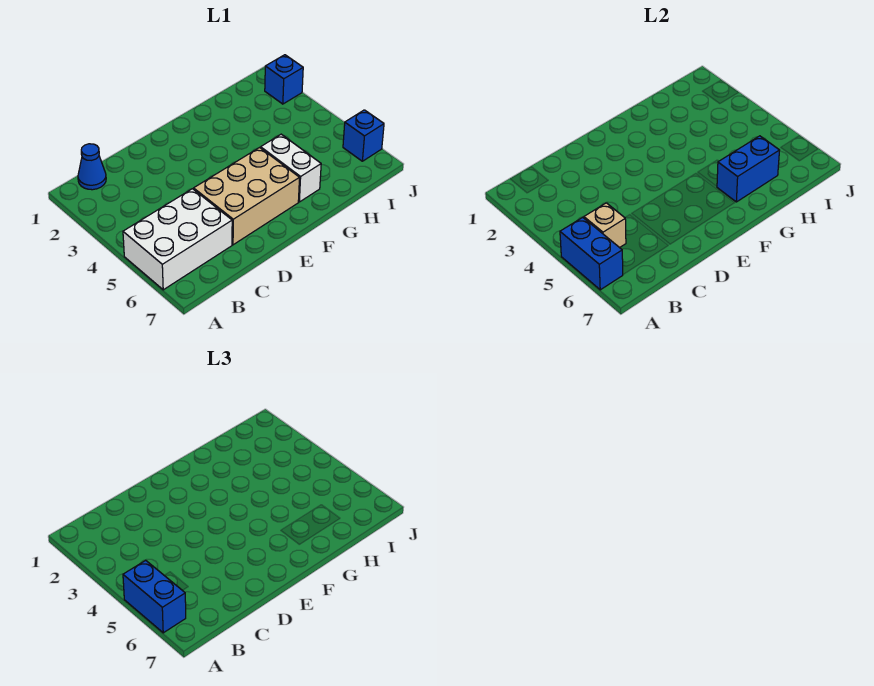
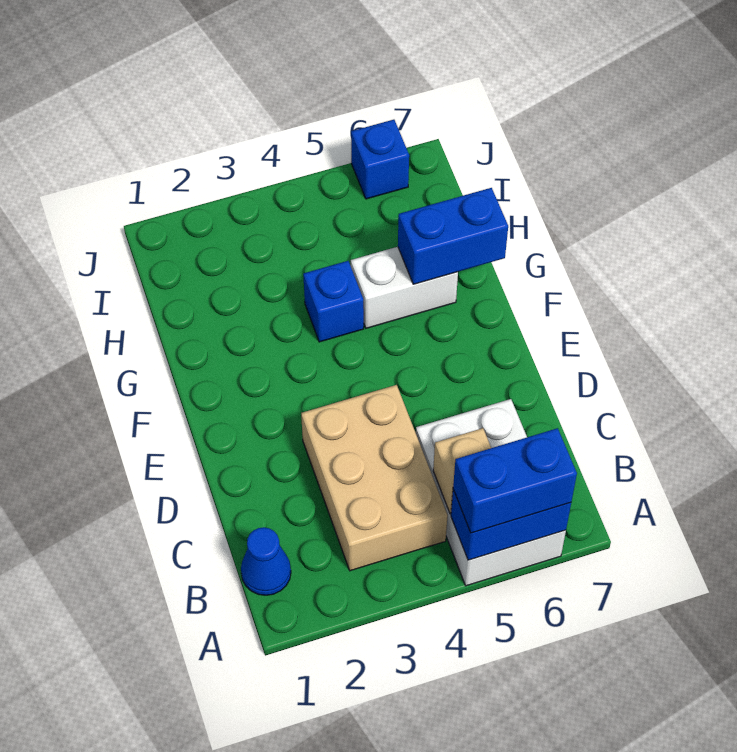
tan 2x3 brick [194,148,300,245] -> tan 2x3 brick moved to [301,385,448,571]
blue 1x2 brick [717,136,780,202] -> blue 1x2 brick turned to [398,188,508,284]
blue 1x1 brick [265,55,303,104] -> blue 1x1 brick moved to [303,261,364,342]

